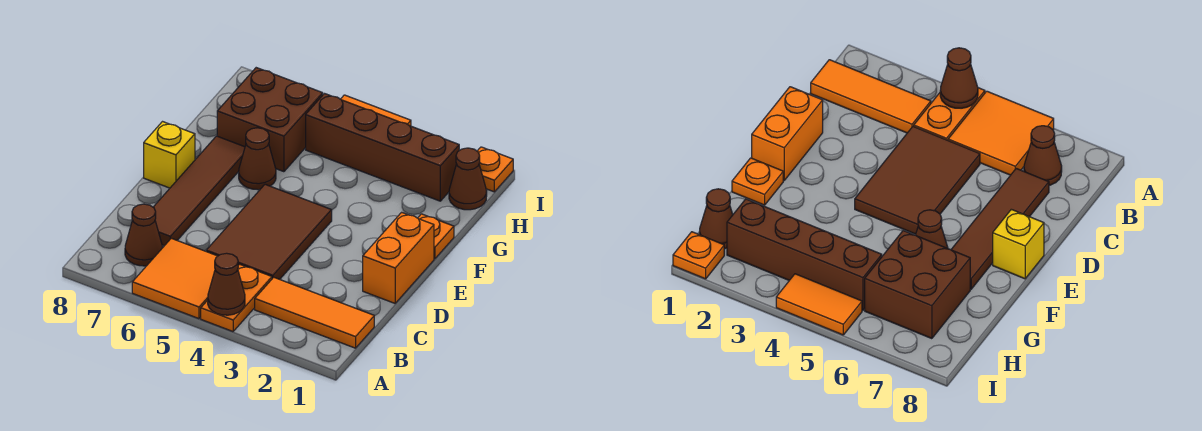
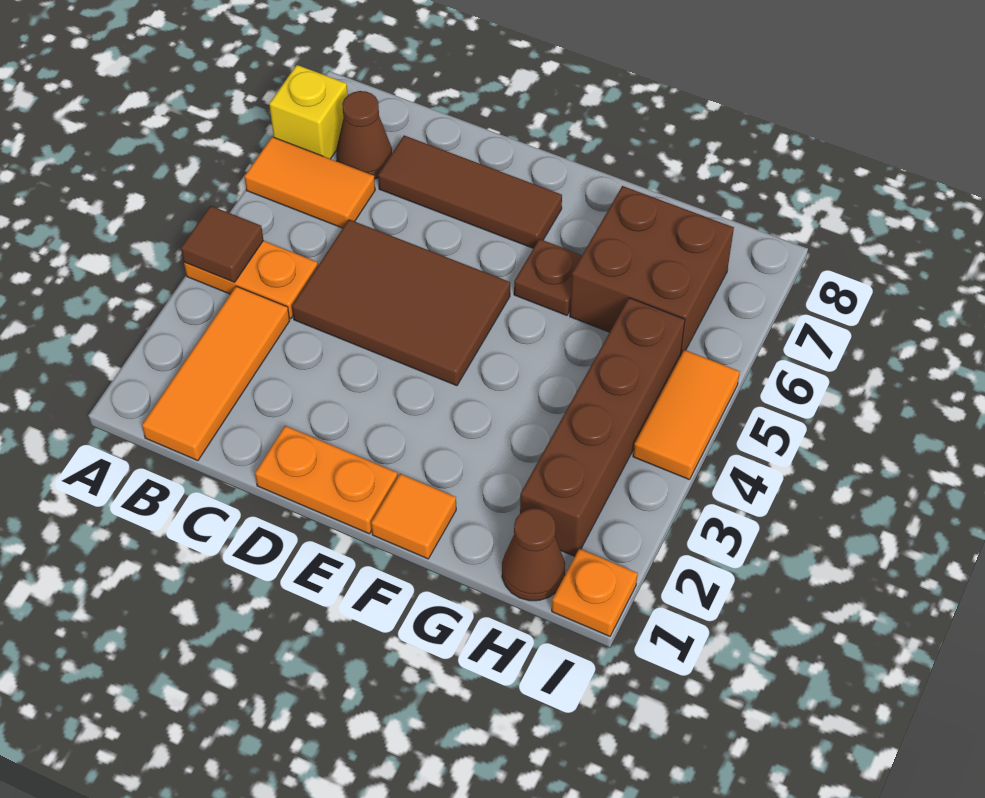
brown 1x1 cone [208,253,245,315] -> brown 1x1 tile [181,206,263,282]
orange 2x2 tile [132,238,217,319] -> orange 1x2 tile [244,137,375,228]
brown 1x4 tile [153,136,245,246] -> brown 1x3 tile [378,135,562,248]
orange 1x2 brick [363,212,434,303] -> orange 1x2 plate [255,426,398,534]
yellow 1x1 brick [144,122,195,188] -> yellow 1x1 brick moved to [269,65,348,159]
orange 1x1 plate [418,214,454,259] -> orange 1x1 tile [371,474,456,559]
brown 1x1 cone [239,128,276,190] -> brown 1x1 plate [514,239,582,316]

